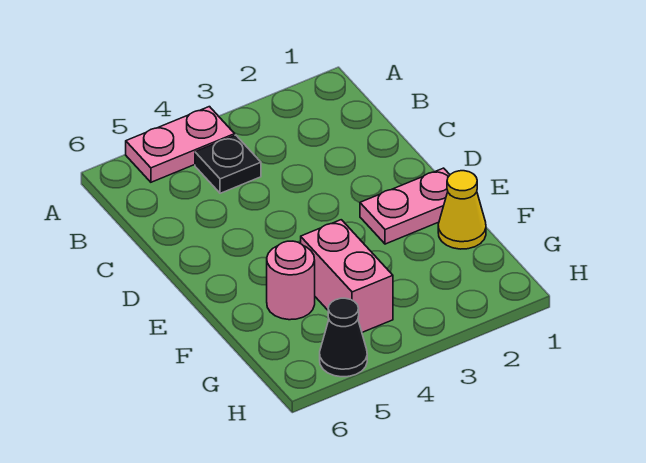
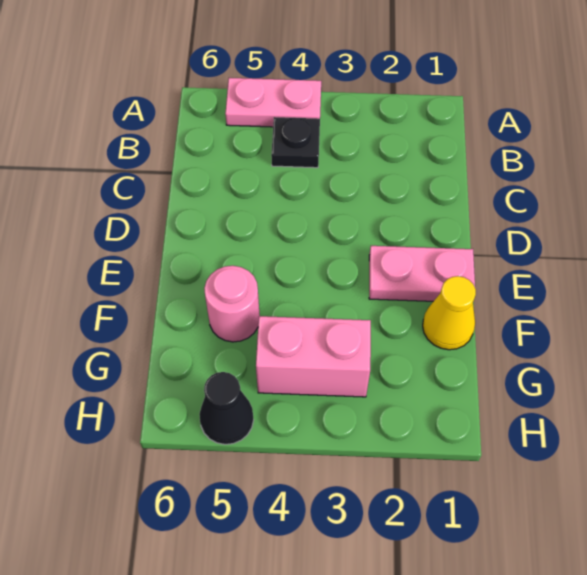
pink 1x2 brick [301,220,393,332] -> pink 1x2 brick turned to [256,316,371,397]

